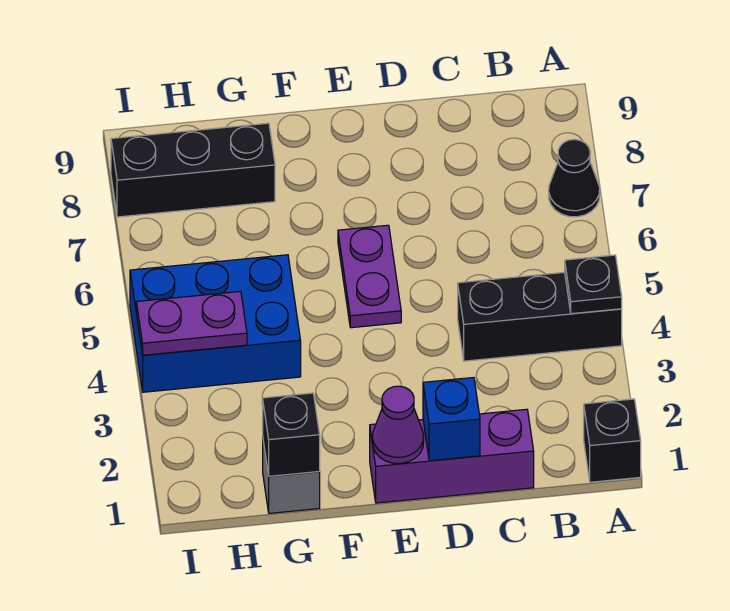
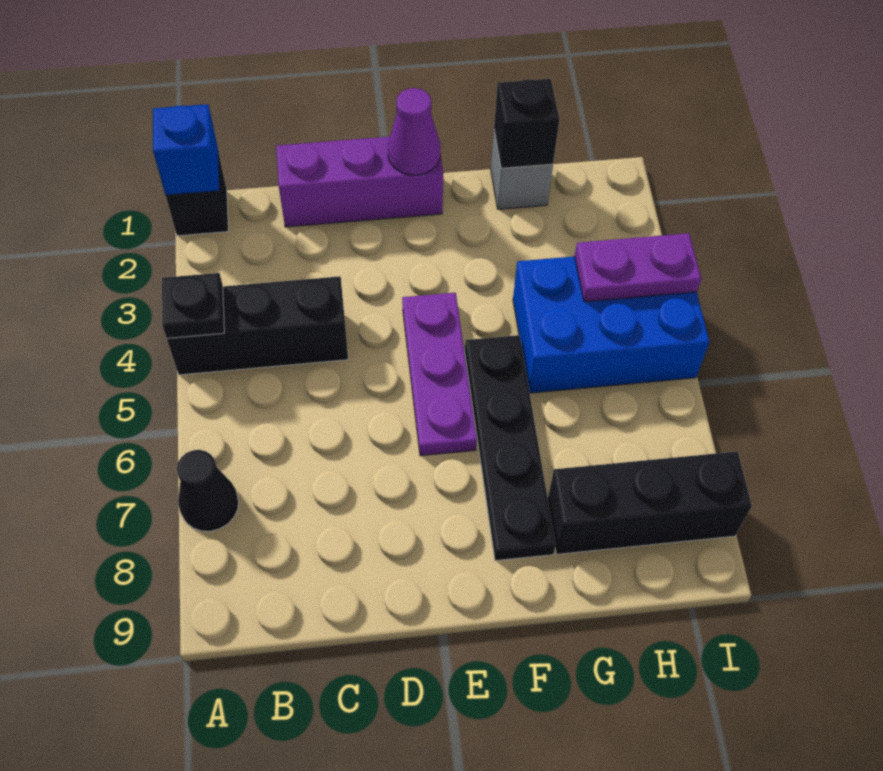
blue 1x1 brick [423,377,480,461] -> blue 1x1 brick moved to [153,104,220,195]
purple 1x2 plate [338,225,401,328] -> purple 1x3 plate [402,293,477,456]
none -> black 1x4 plate [465,335,556,561]

